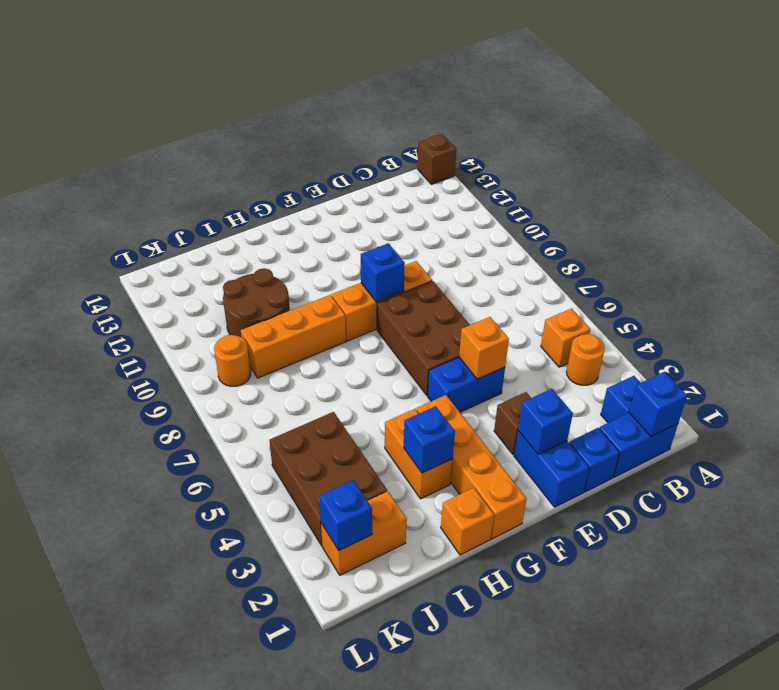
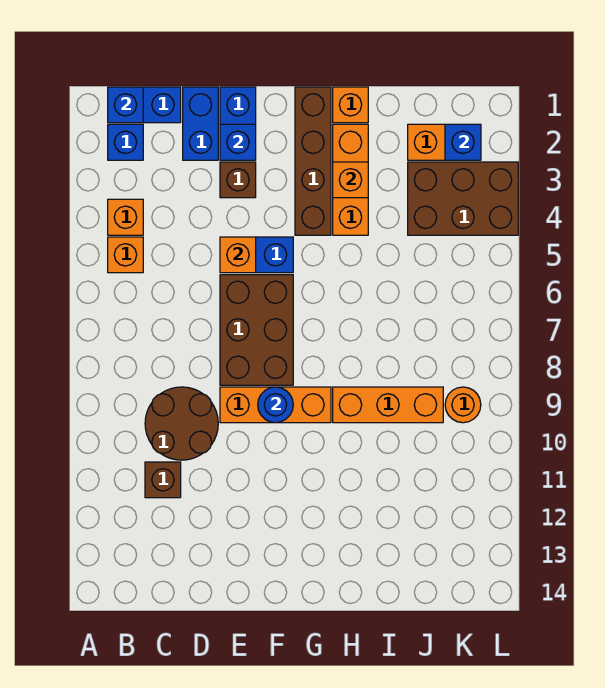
brown 1x1 brick [417,134,457,184] -> brown 1x1 brick moved to [145,462,181,498]
orange 1x1 round brick [566,334,605,385] -> orange 1x1 brick [108,199,143,235]
blue 1x1 brick [569,428,620,492] -> blue 1x2 brick [183,87,218,160]
blue 1x1 brick [361,243,405,302] -> blue 1x1 round brick [258,387,293,423]
orange 1x4 brick [417,395,526,539] -> brown 1x4 brick [295,87,331,235]
orange 1x2 brick [385,409,453,499] -> orange 1x3 brick [333,124,368,235]
blue 1x1 brick [404,406,455,473] -> orange 1x1 brick [333,162,368,198]
brown 2x2 round brick [223,268,290,337] -> brown 2x2 round brick moved to [145,387,218,460]
brown 2x3 brick [269,412,387,546] -> brown 2x3 brick turned to [408,162,518,235]

